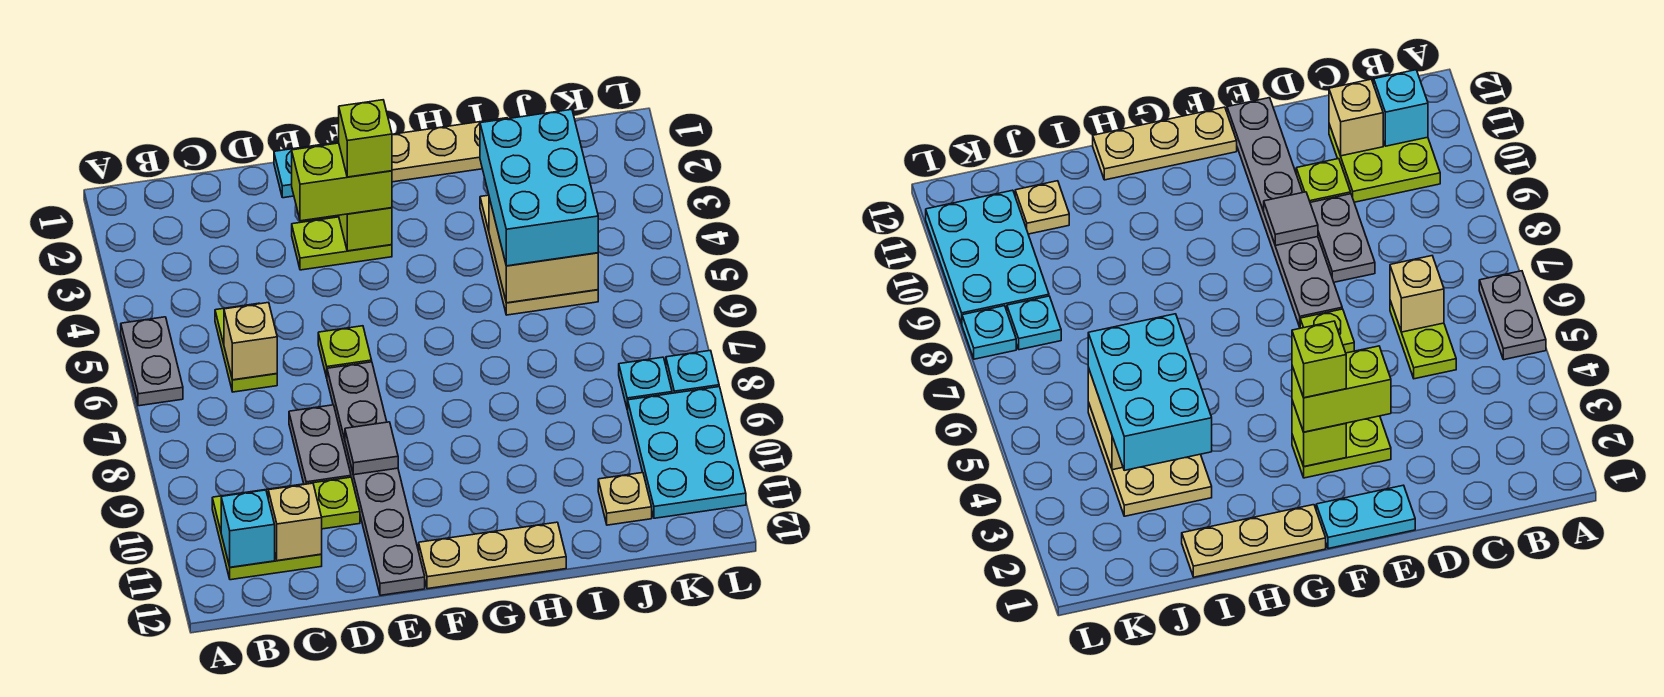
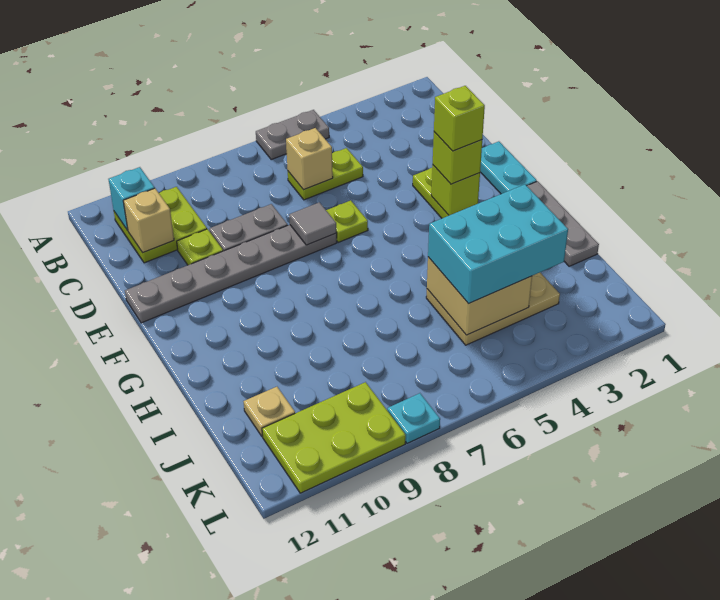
lime 1x2 brick [292,143,392,221] -> lime 1x1 brick [433,132,482,184]
grey 1x1 tile [345,422,398,475] -> grey 1x1 tile moved to [289,202,337,245]
tan 1x3 plate [419,522,566,589] -> none
tan 1x3 plate [392,118,507,182] -> grey 1x3 plate [527,181,599,266]
cyan 1x1 plate [619,357,672,410] -> none
cyan 2x3 plate [628,387,746,518] -> lime 2x3 plate [262,382,406,493]

